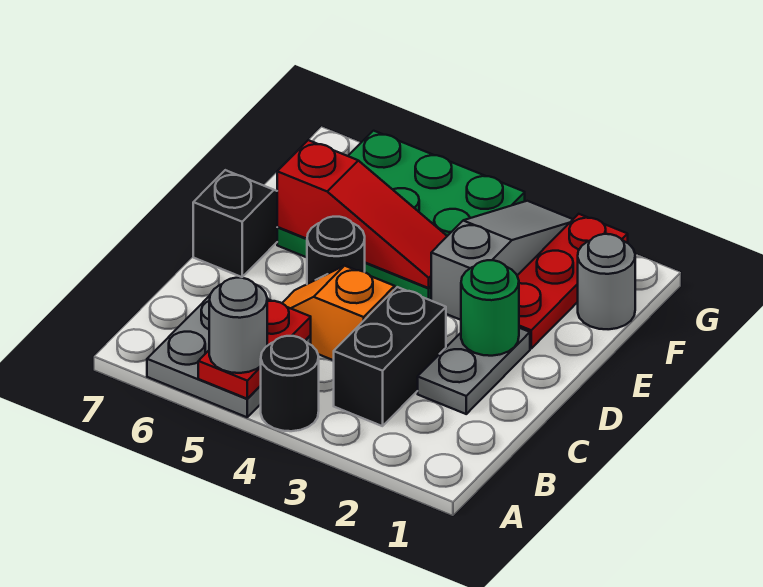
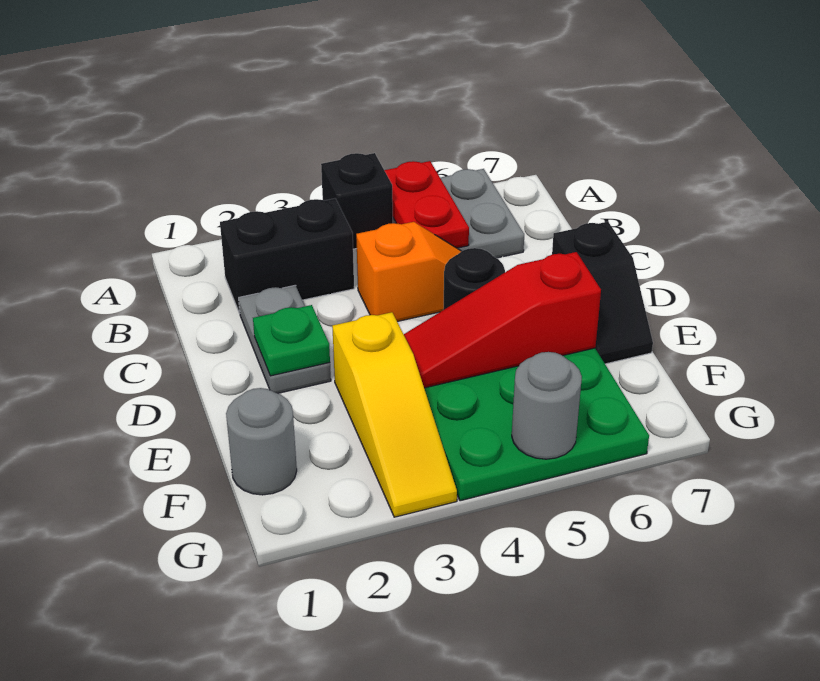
black 1x1 round brick [261,336,319,431] -> black 1x1 brick [321,153,393,249]
grey 1x1 round brick [209,278,267,373] -> grey 1x1 round brick moved to [512,352,582,459]
black 1x2 brick [334,287,446,426] -> black 1x2 brick turned to [220,199,354,313]
green 1x1 round brick [461,260,519,356] -> green 1x1 plate [253,305,330,376]
red 1x3 plate [517,214,628,348] -> none
grey 1x3 slope [431,201,573,320] -> yellow 1x3 slope [332,312,457,517]

